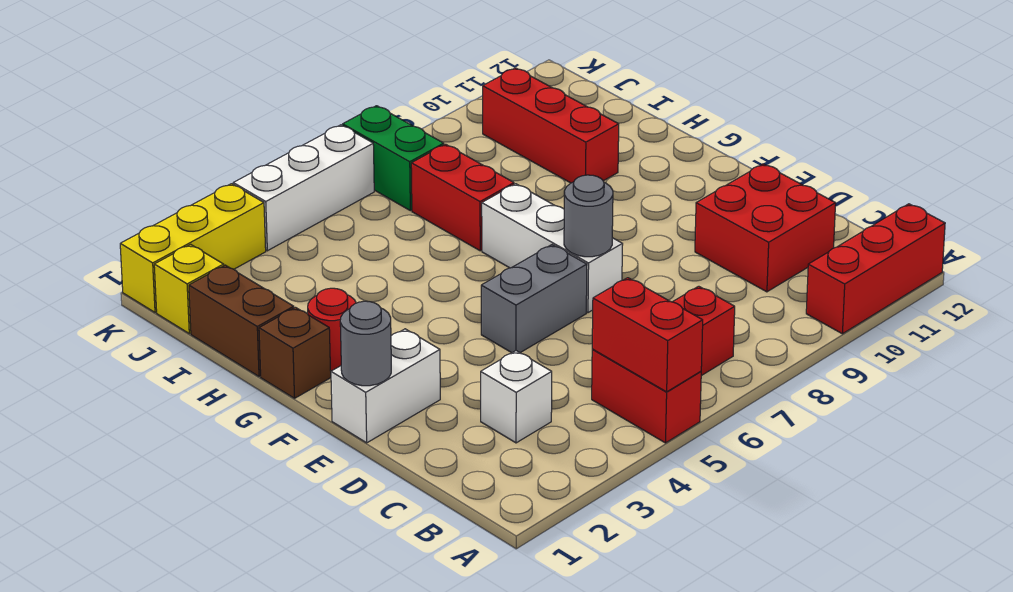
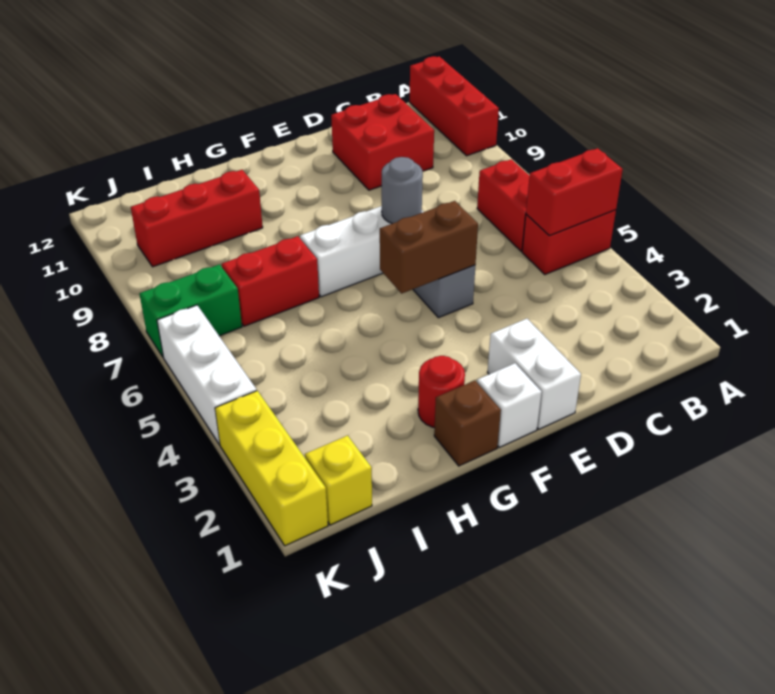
white 1x1 brick [481,351,552,443] -> white 1x1 brick moved to [477,363,542,447]
grey 1x1 round brick [340,301,391,386] -> none
brown 1x2 brick [189,265,294,377] -> brown 1x2 brick moved to [380,201,478,293]

